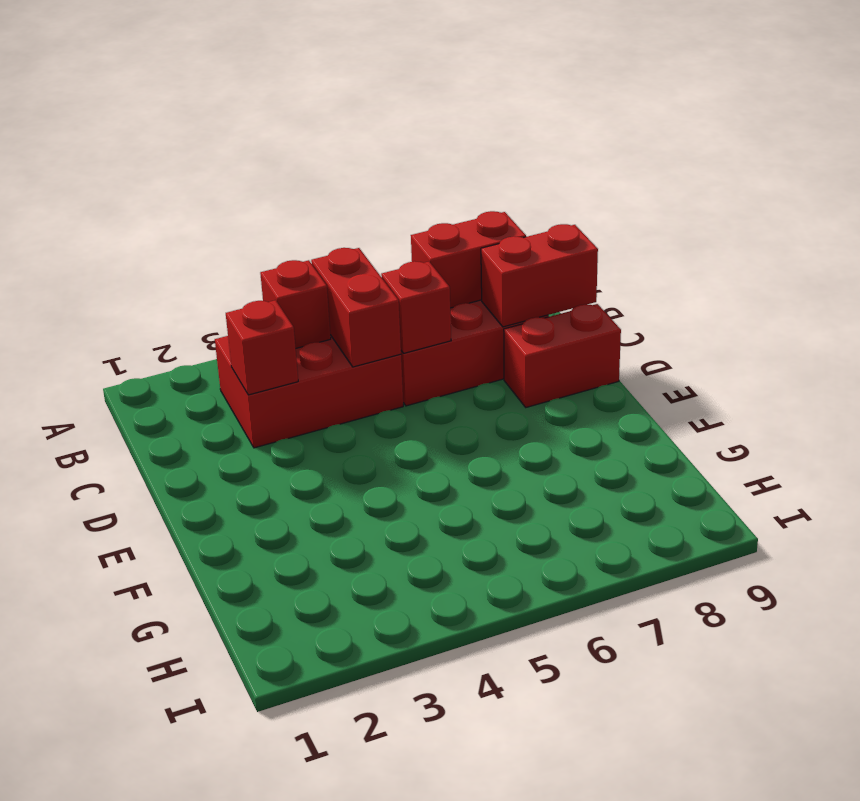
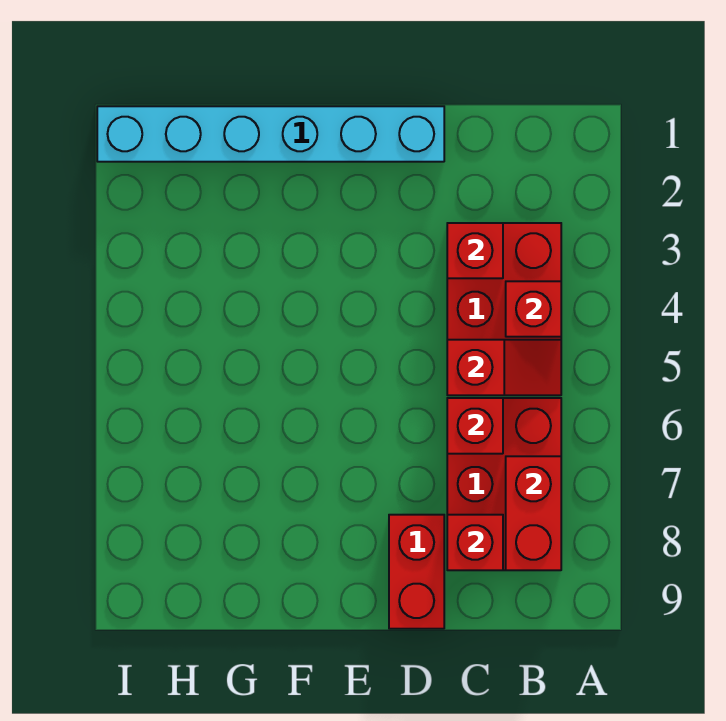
red 1x2 brick [311,248,401,367] -> red 1x2 slope [447,340,561,395]
red 1x2 brick [481,224,598,327] -> red 1x1 brick [447,515,503,570]
none -> cyan 1x6 brick [97,106,444,162]

